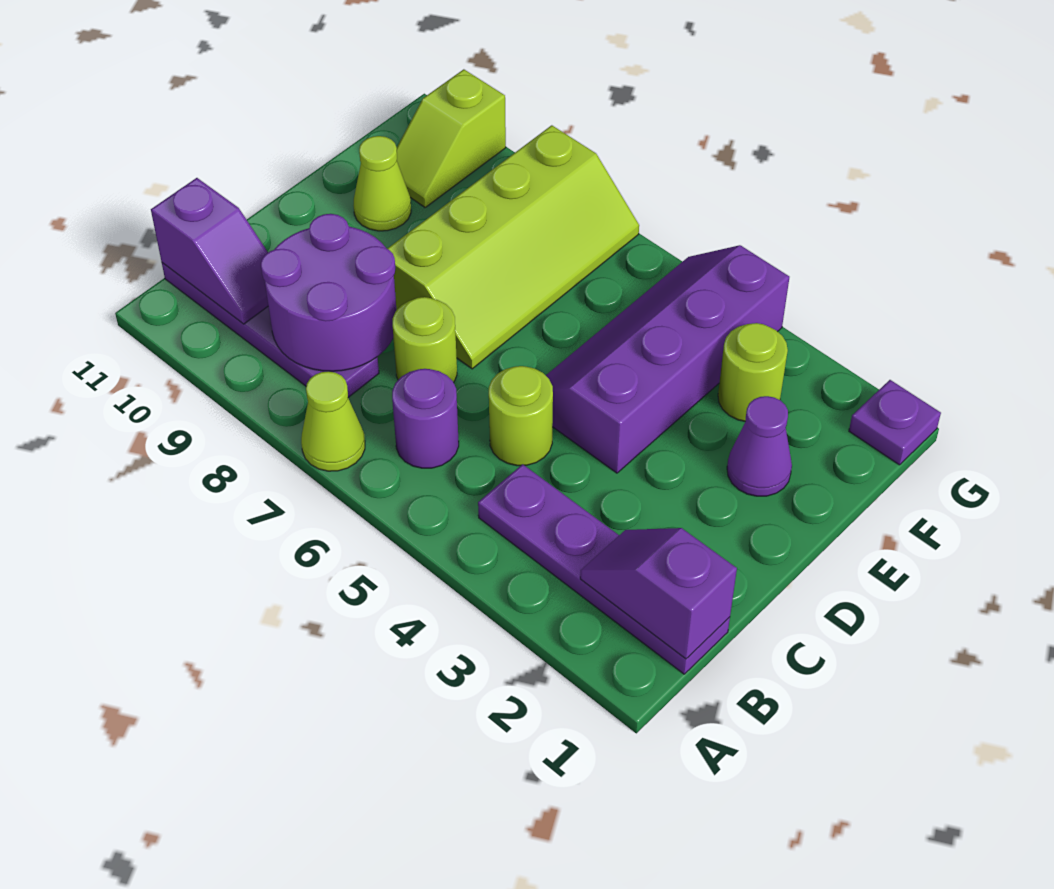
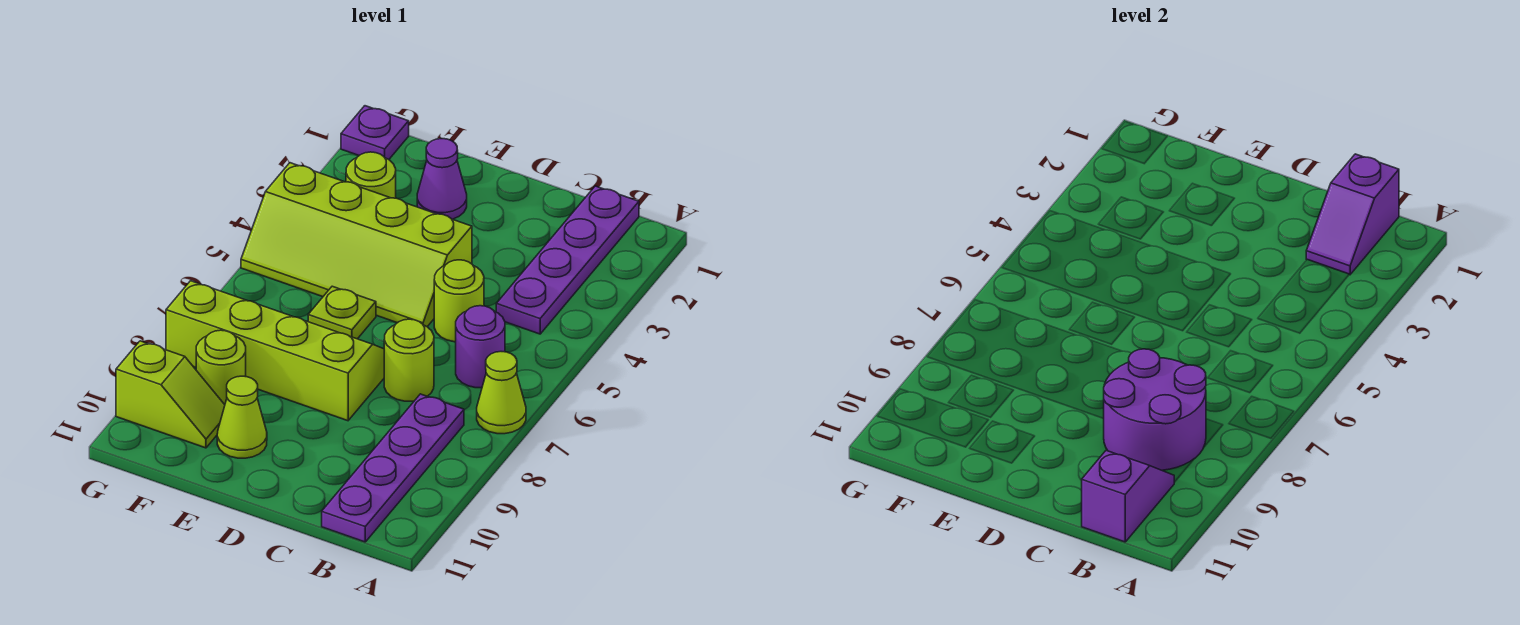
purple 2x4 slope [546,245,789,473] -> lime 2x4 slope [241,163,472,327]
none -> lime 1x1 plate [308,286,376,339]
none -> lime 1x1 round brick [196,330,246,405]

